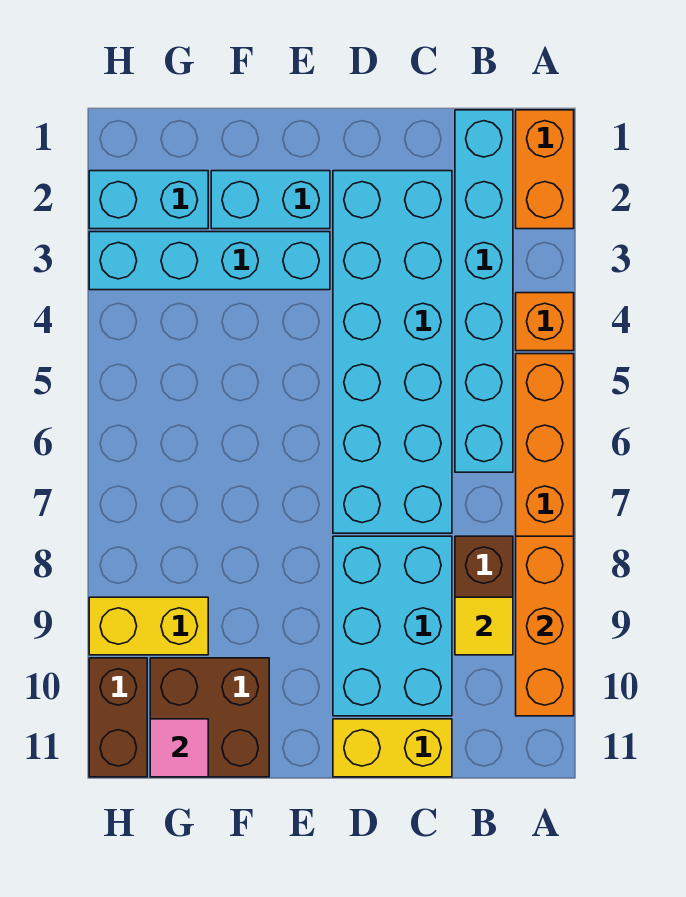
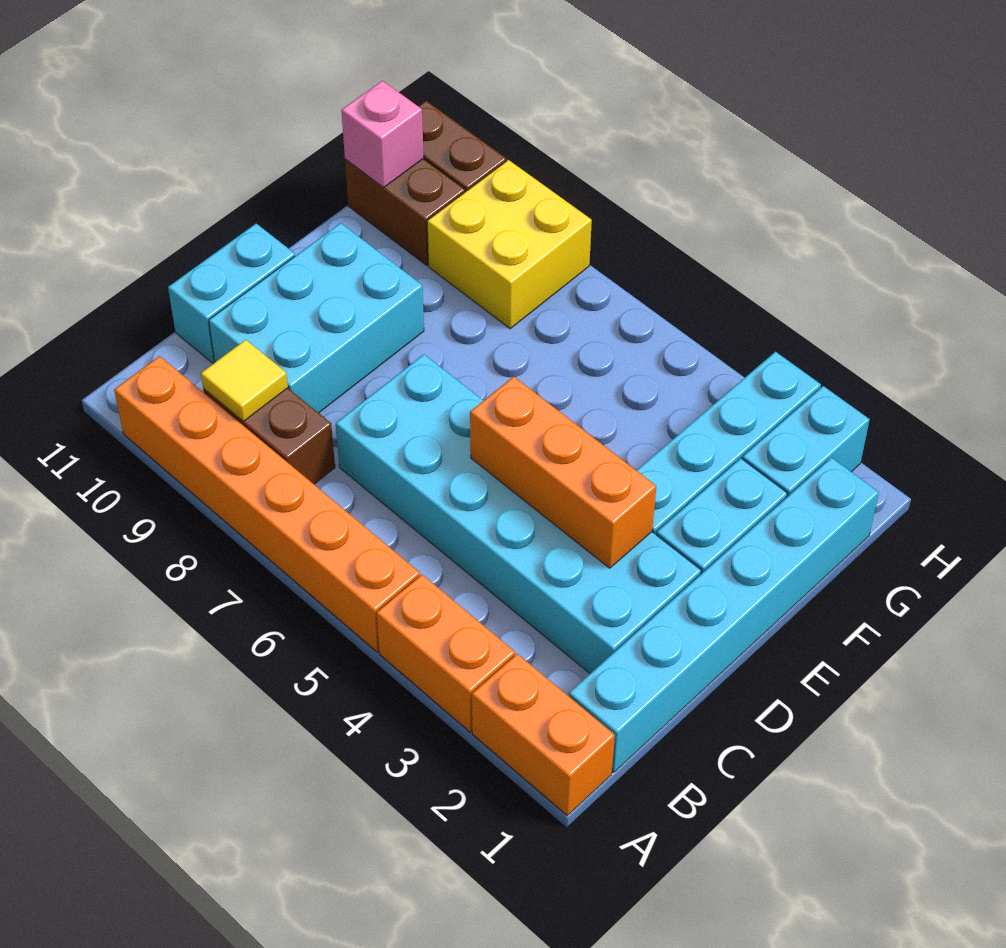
orange 1x1 brick [516,293,574,351] -> orange 1x2 brick [376,575,515,732]
orange 1x3 brick [516,536,574,716] -> orange 1x3 brick moved to [470,377,656,568]
cyan 1x6 brick [455,110,513,472] -> cyan 1x6 brick turned to [569,458,879,772]
cyan 2x3 brick [333,536,452,716] -> cyan 2x3 brick turned to [209,223,424,413]
yellow 1x2 brick [333,719,452,777] -> cyan 1x2 brick [168,224,295,364]
brown 2x2 brick [150,658,269,777] -> brown 1x2 brick [345,159,465,265]
yellow 1x2 brick [89,597,208,655] -> yellow 2x2 brick [427,160,592,329]
pink 1x1 tile [150,719,208,777] -> pink 1x1 brick [341,81,424,187]

